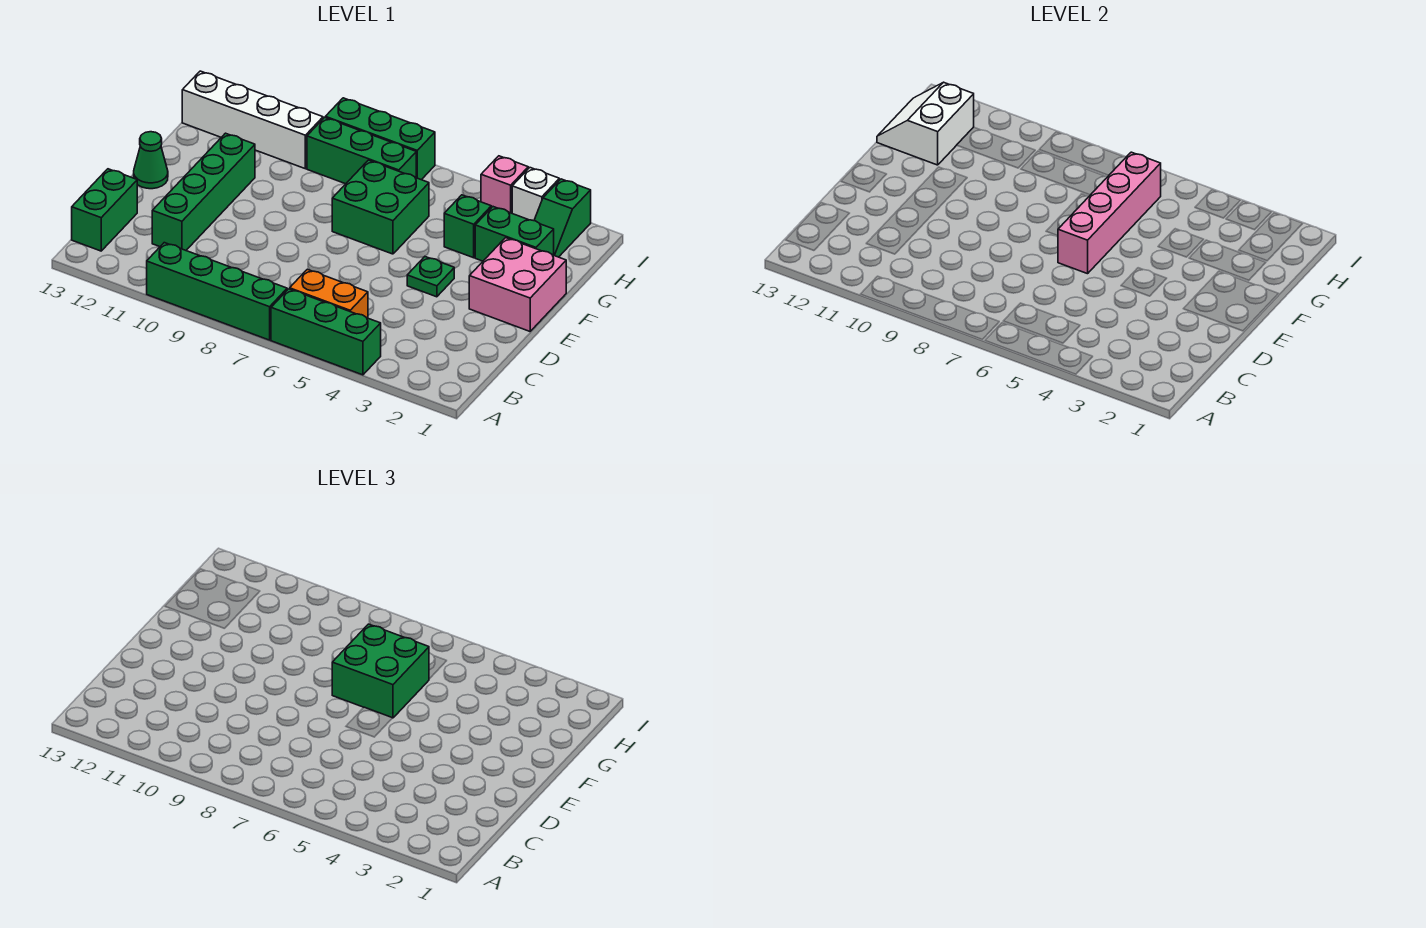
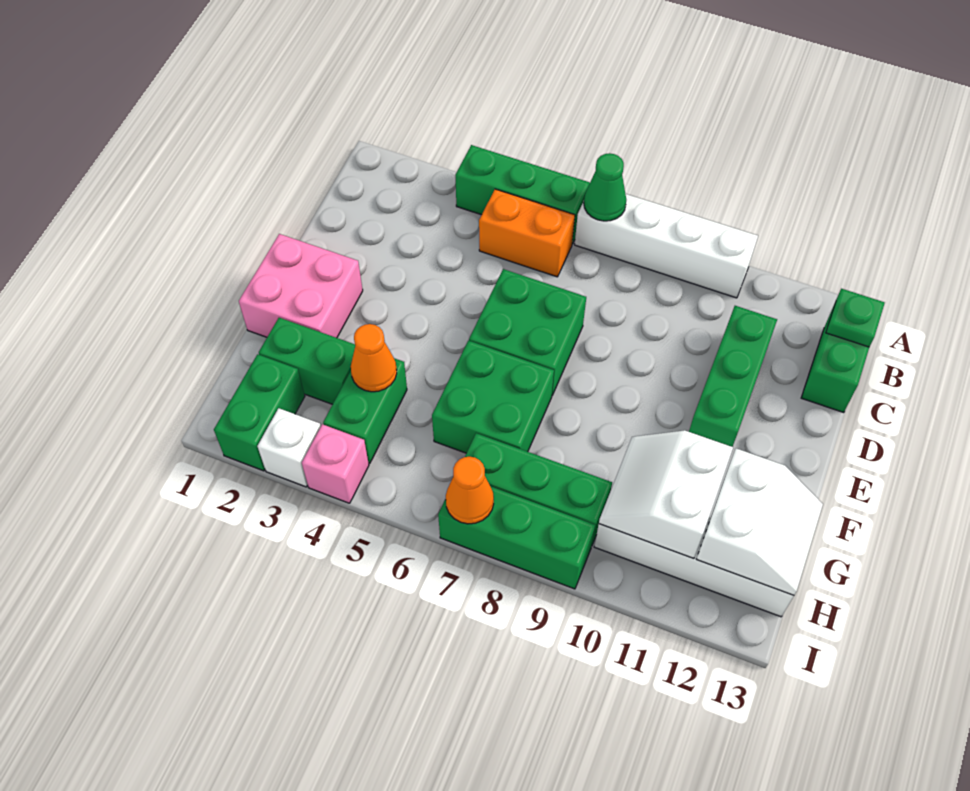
green 1x4 brick [147,243,287,340] -> white 1x4 brick [575,194,758,298]
green 1x4 brick [152,133,255,250] -> green 1x3 brick [689,306,777,447]
green 1x1 plate [407,257,454,297] -> green 1x1 plate moved to [826,289,885,347]
pink 1x4 brick [1058,152,1161,274] -> none
green 1x1 cone [134,132,168,189] -> green 1x1 cone moved to [584,153,626,221]
green 2x2 brick [332,624,429,718] -> green 2x2 brick moved to [469,269,586,395]
green 1x1 brick [444,195,491,258] -> green 1x2 brick [323,358,407,463]
none -> orange 1x1 cone [351,324,397,392]
none -> white 2x2 slope [599,430,733,559]
green 1x2 slope [534,179,591,257] -> green 1x2 brick [214,354,305,471]
none -> orange 1x1 cone [446,457,494,524]

